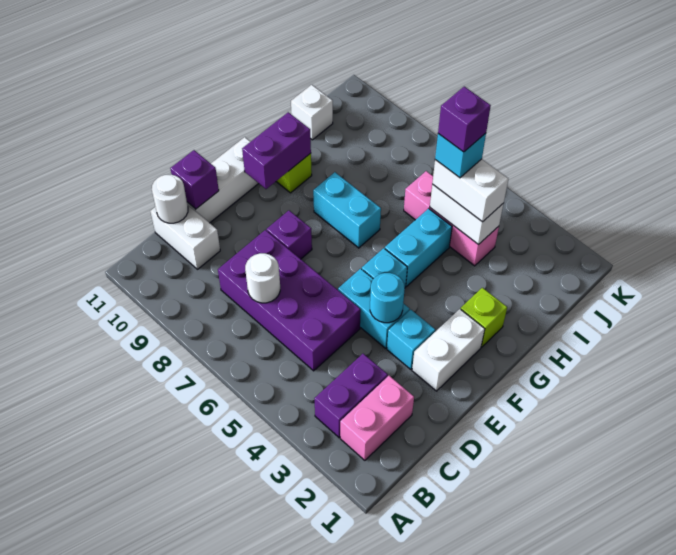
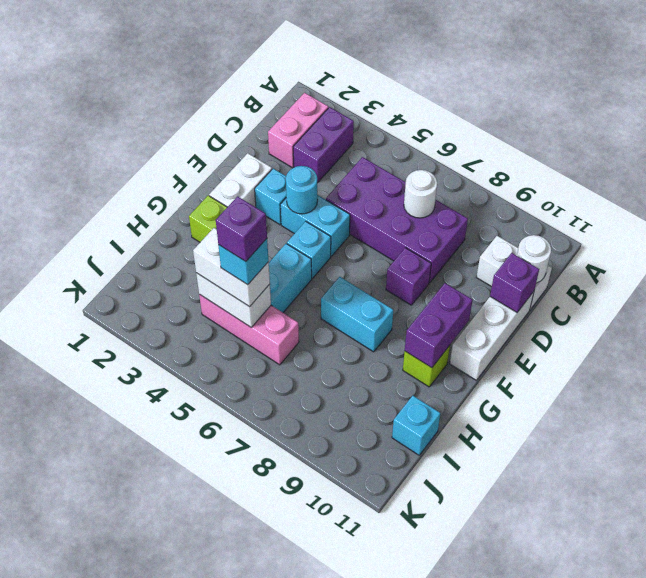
white 1x1 brick [291,85,333,140] -> cyan 1x1 brick [392,396,441,455]

